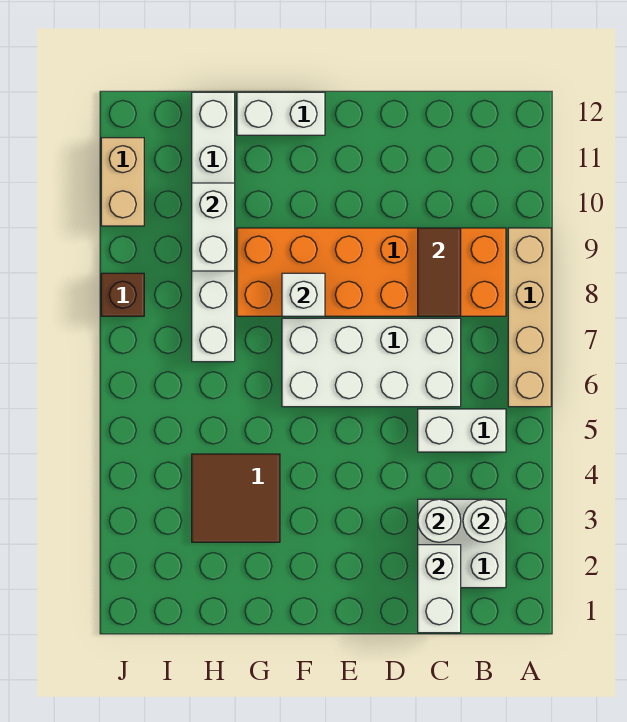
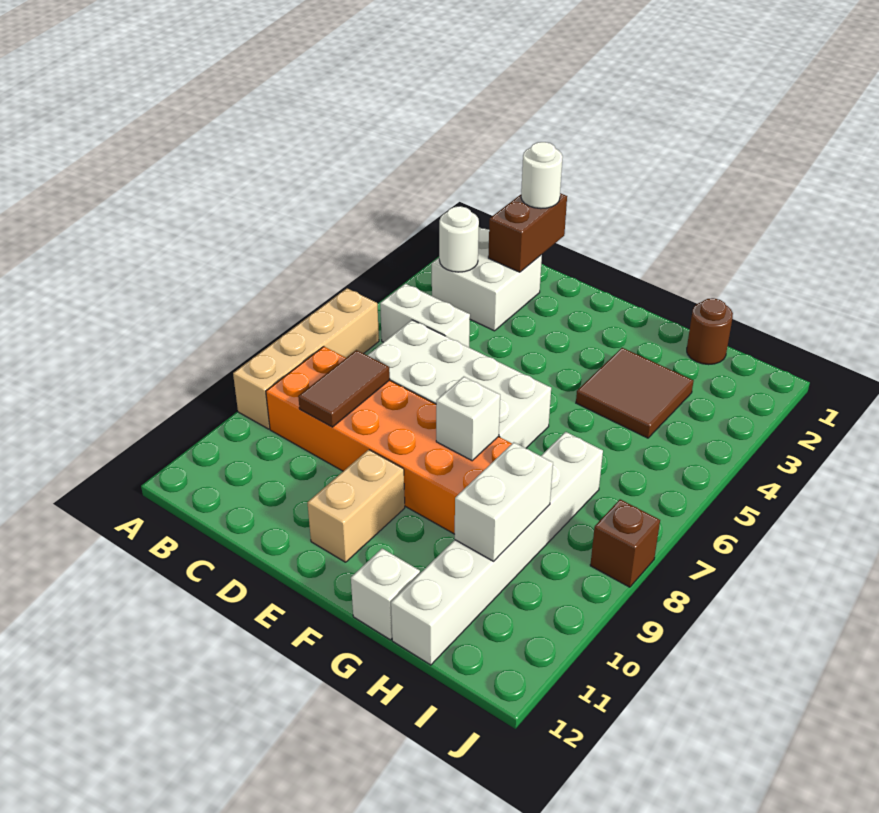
white 1x2 brick [418,545,461,633] -> brown 1x2 brick [488,193,567,272]
white 1x1 round brick [418,499,461,542] -> white 1x1 round brick moved to [521,142,563,209]
white 1x2 brick [237,92,325,135] -> white 1x1 brick [351,549,420,640]
none -> brown 1x1 round brick [687,298,733,365]
tan 1x2 brick [101,138,144,226] -> tan 1x2 brick moved to [307,450,405,562]

